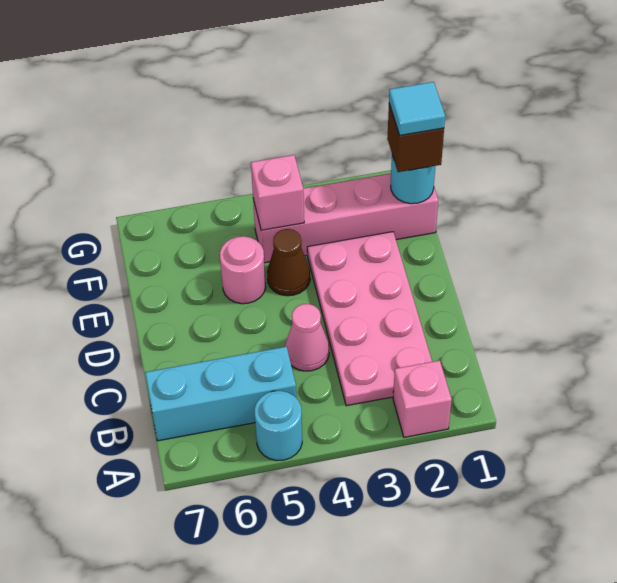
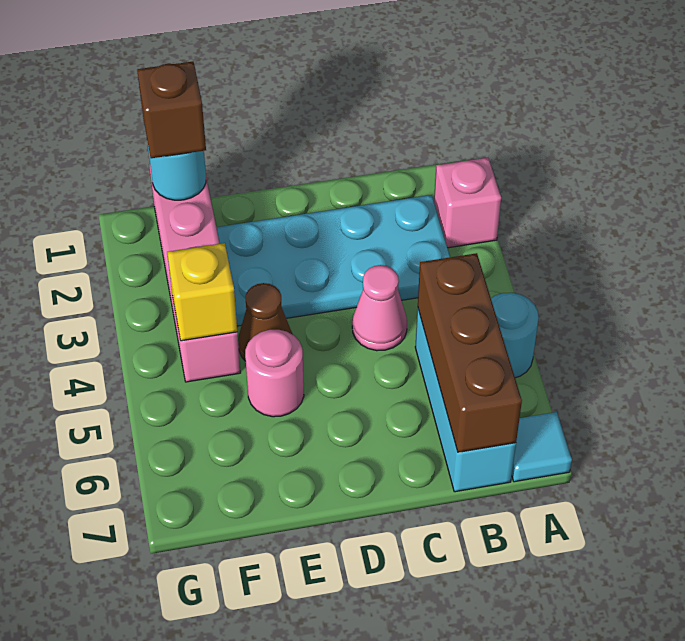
pink 2x4 plate [307,232,432,406] -> cyan 2x4 plate [216,195,450,326]
none -> brown 1x3 brick [418,253,522,452]
cyan 1x1 tile [389,82,445,135] -> cyan 1x1 tile moved to [512,412,572,482]
pink 1x1 brick [251,155,304,230] -> yellow 1x1 brick [167,243,237,341]

